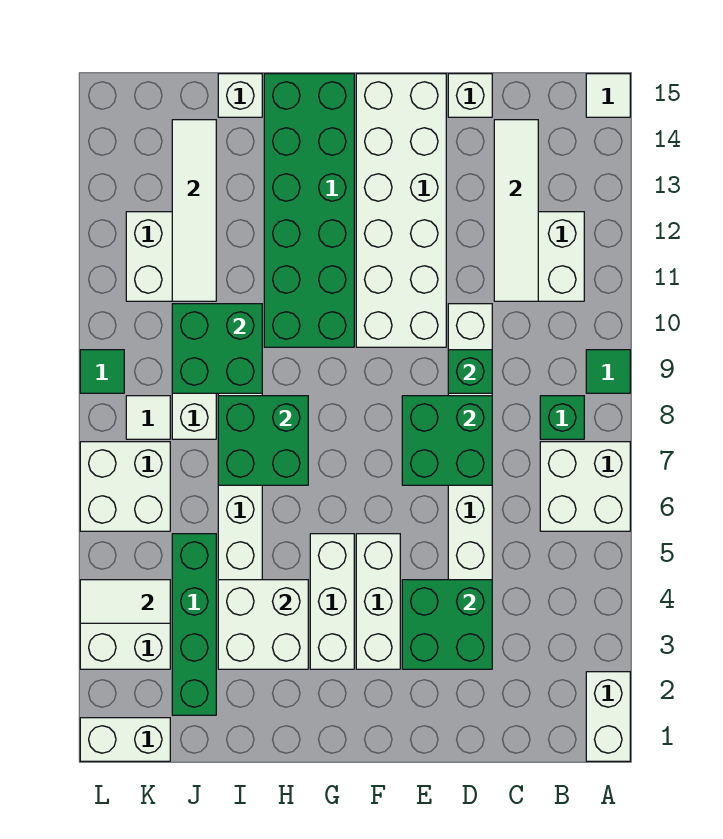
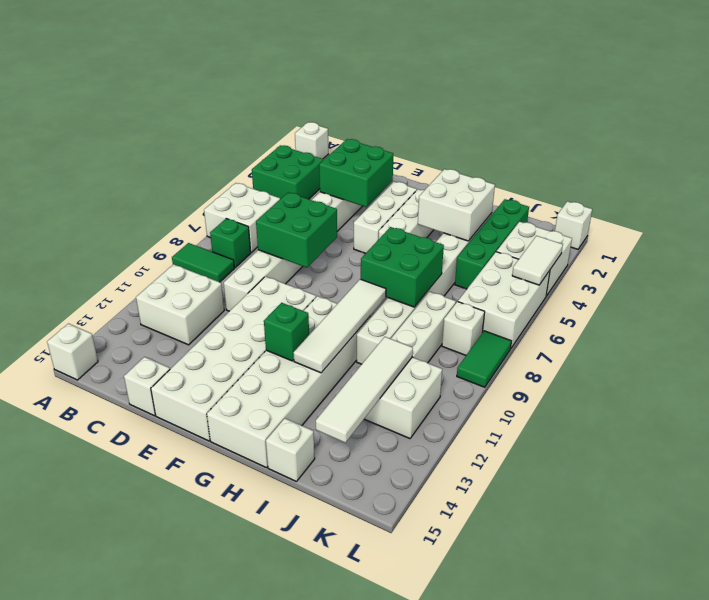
white 1x2 brick [586,672,630,761] -> white 1x1 brick [295,122,328,159]
green 1x1 tile [586,350,630,393] -> green 1x2 tile [172,243,234,282]
white 1x1 tile [586,74,630,117] -> white 1x1 brick [47,324,98,380]
white 1x4 tile [494,120,538,301] -> white 1x4 tile moved to [293,279,386,373]
green 1x1 brick [448,350,492,393] -> green 1x1 brick moved to [264,303,309,361]
green 2x6 brick [264,74,354,347] -> white 2x6 brick [207,296,370,468]
green 2x2 brick [172,304,262,393] -> green 2x2 brick moved to [252,145,323,199]
white 1x2 brick [80,718,170,761] -> white 1x1 brick [555,201,592,249]
white 1x2 tile [80,580,170,623] -> white 1x2 tile turned to [512,236,563,285]
white 2x2 brick [80,442,170,531] -> white 2x3 brick [458,252,550,348]
white 1x1 tile [126,396,170,439] -> white 1x1 brick [442,302,485,355]
green 1x1 tile [80,350,124,393] -> green 1x2 tile [457,331,511,387]

